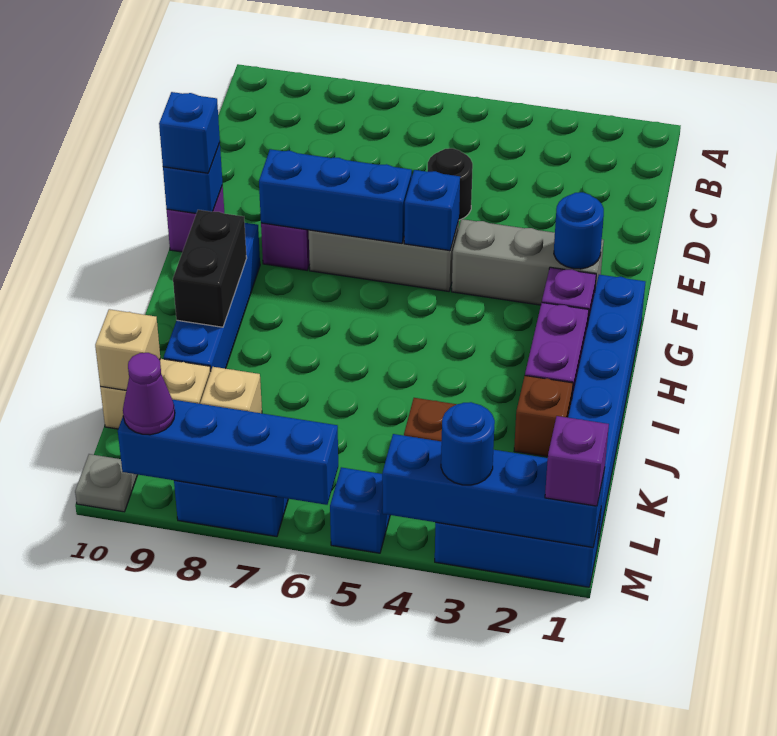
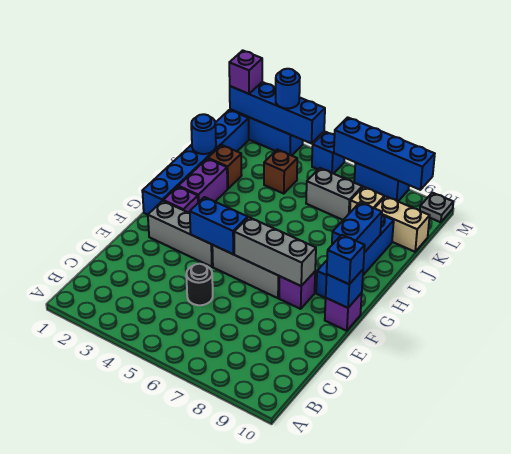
blue 1x1 round brick [554,192,604,269] -> blue 1x1 round brick moved to [191,114,216,154]
blue 1x1 brick [404,170,460,251] -> blue 1x2 brick [190,197,248,254]
blue 1x3 brick [259,149,412,243] -> grey 1x3 brick [234,217,316,286]
black 1x2 brick [173,210,247,327] -> blue 1x2 brick [332,202,382,252]
none -> grey 1x2 brick [306,168,362,220]
tan 1x1 brick [95,309,160,390] -> none
purple 1x1 cone [123,353,175,435] -> none

